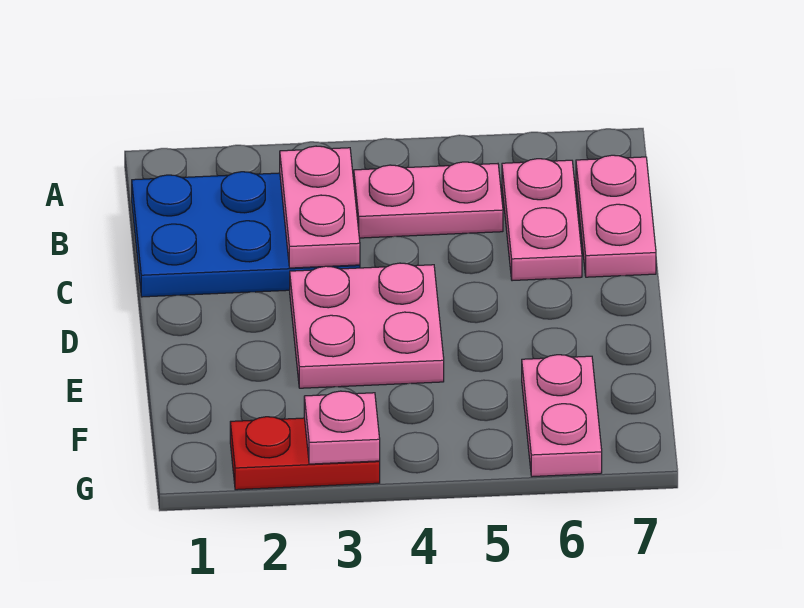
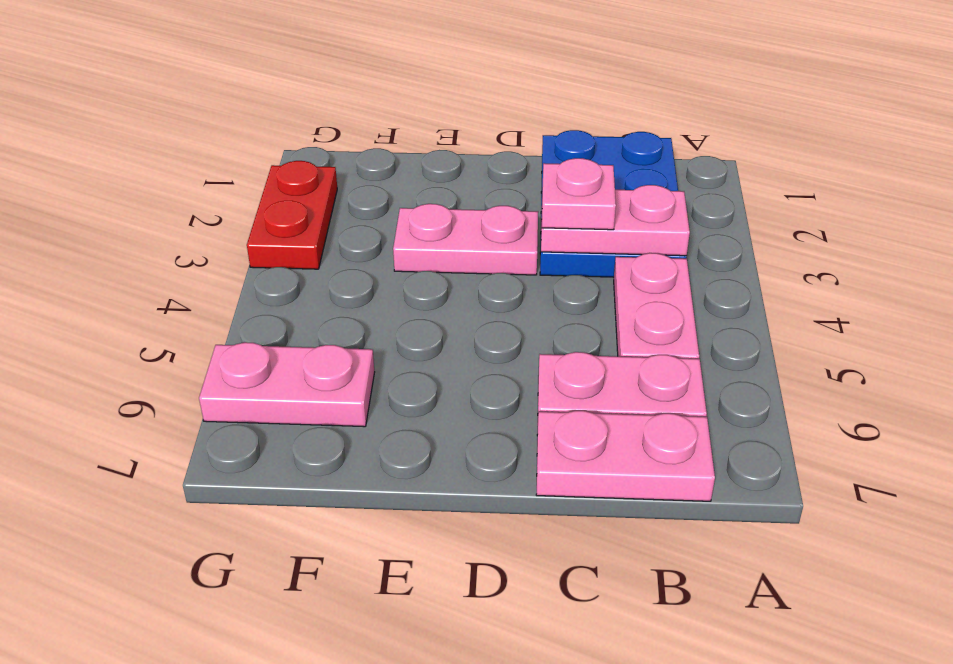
pink 2x2 plate [290,263,444,388] -> pink 1x2 plate [393,204,538,275]
pink 1x1 plate [304,391,380,464] -> pink 1x1 plate moved to [542,158,616,230]

